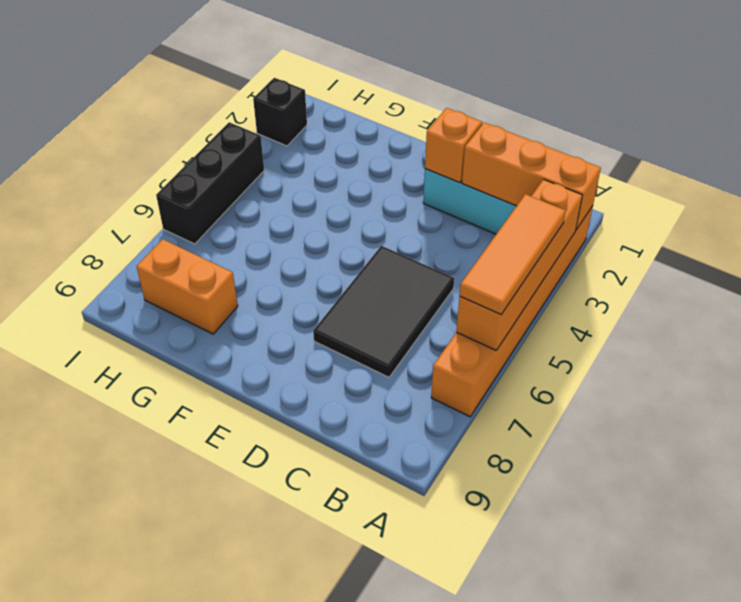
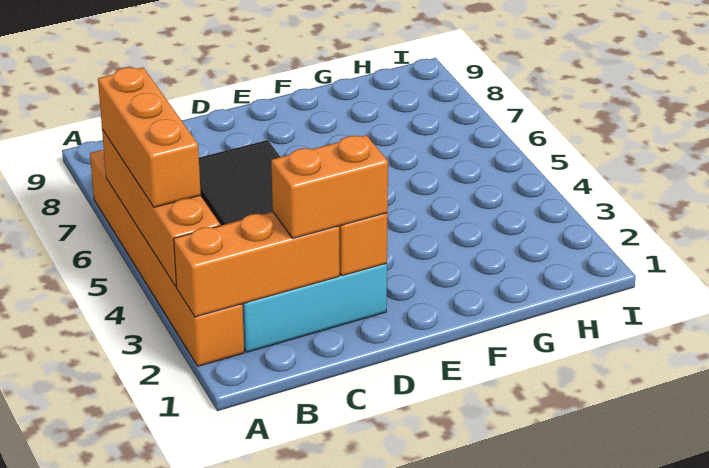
orange 1x3 tile [460,194,566,314] -> orange 1x3 brick [98,67,201,207]
orange 1x2 brick [137,239,238,334] -> orange 1x2 brick moved to [271,135,388,238]
black 1x1 brick [253,78,307,146] -> none
black 1x3 brick [156,122,264,244] -> none

